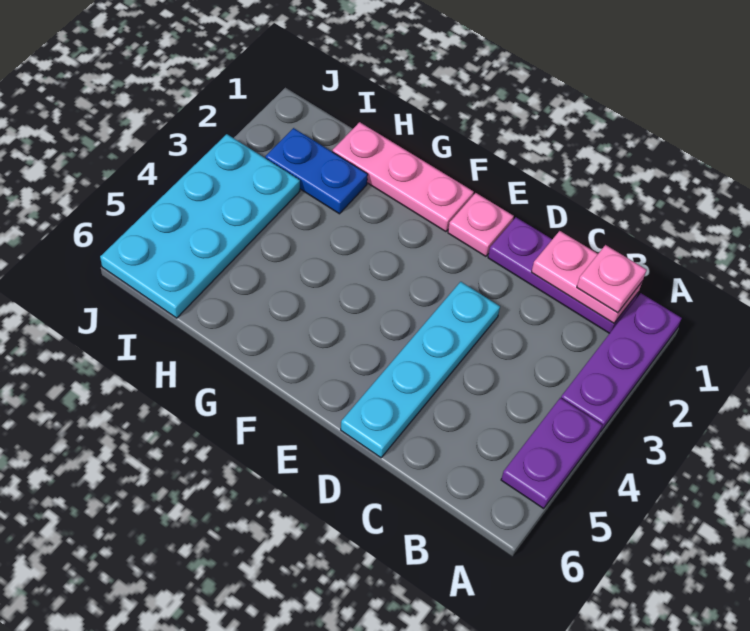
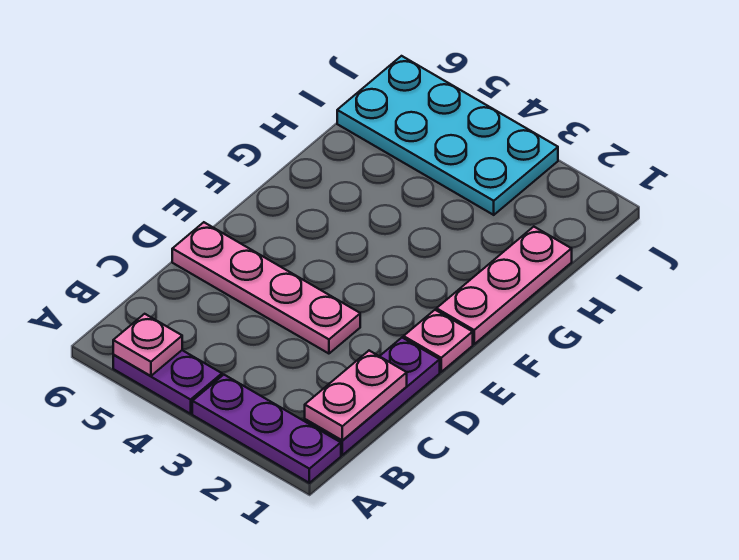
pink 1x1 plate [577,245,646,313] -> pink 1x1 plate moved to [113,314,182,376]
cyan 1x4 plate [341,282,500,458] -> pink 1x4 plate [172,222,360,354]
blue 1x2 plate [265,128,368,214] -> none

